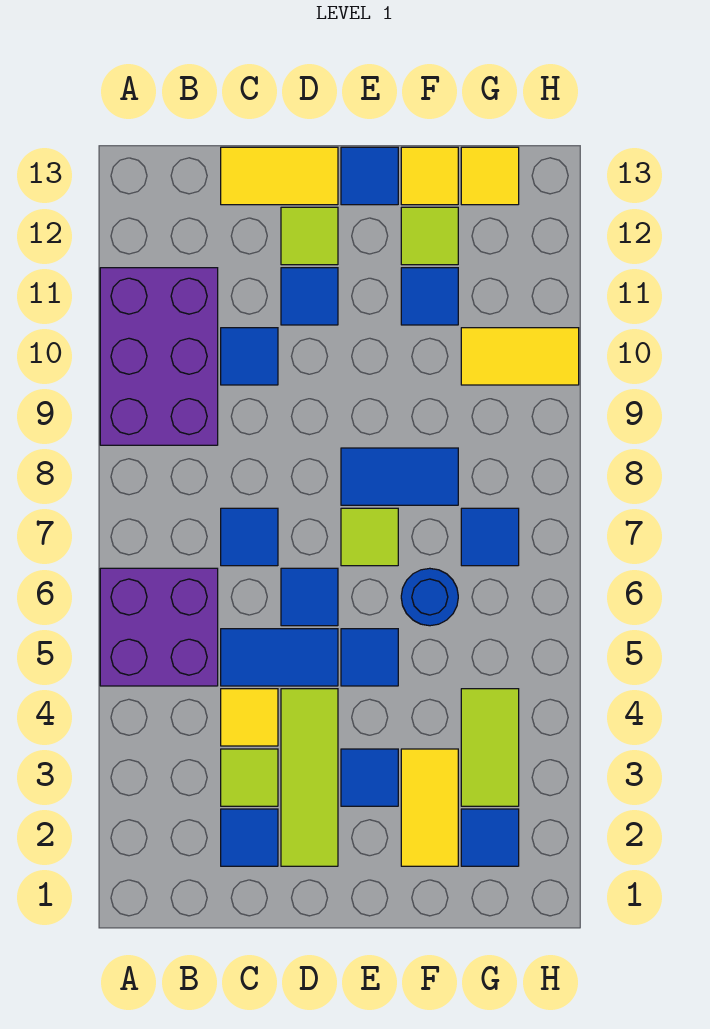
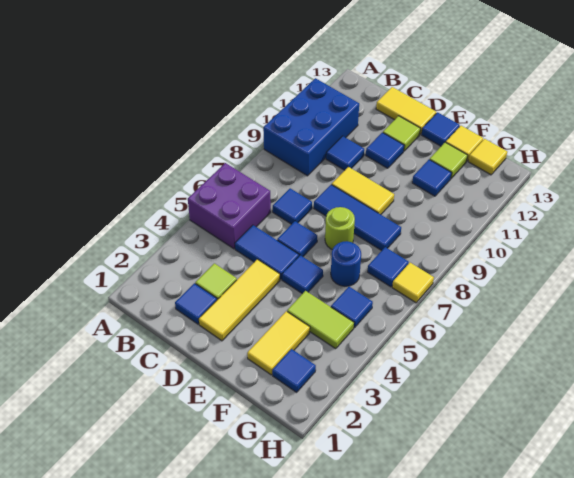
purple 2x3 brick [100,268,218,445] -> blue 2x3 brick [263,78,359,176]
yellow 1x1 tile [221,689,278,746] -> yellow 1x1 tile moved to [392,263,434,303]
lime 1x3 tile [281,689,338,866] -> yellow 1x3 tile [199,259,280,341]
blue 1x1 tile [341,749,398,806] -> blue 1x1 tile moved to [331,287,373,328]
lime 1x1 tile [341,508,398,566] -> lime 1x1 round brick [325,207,355,250]
blue 1x2 tile [341,448,458,505] -> blue 1x3 tile [314,185,401,251]
lime 1x2 tile [461,689,519,806] -> lime 1x2 tile turned to [287,291,354,349]
yellow 1x2 tile [461,328,579,385] -> yellow 1x2 tile moved to [332,167,394,214]

